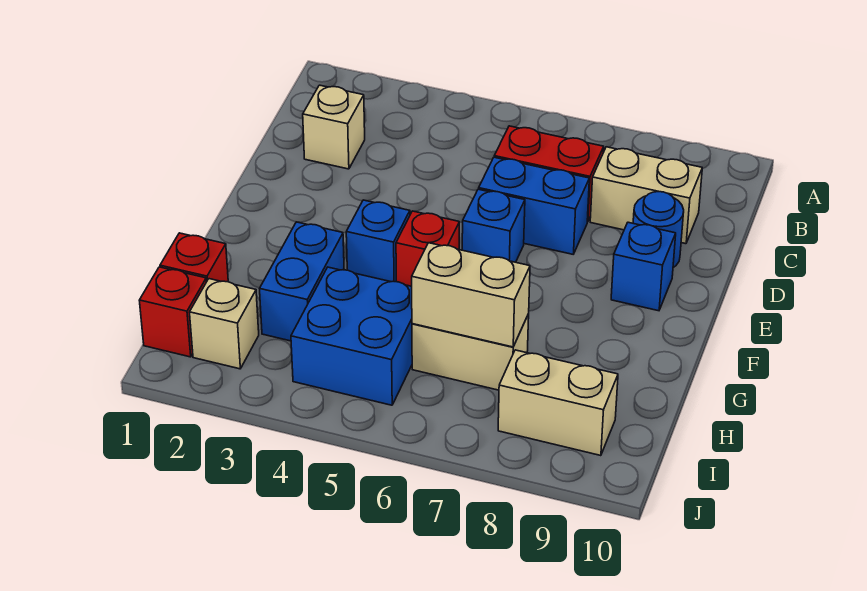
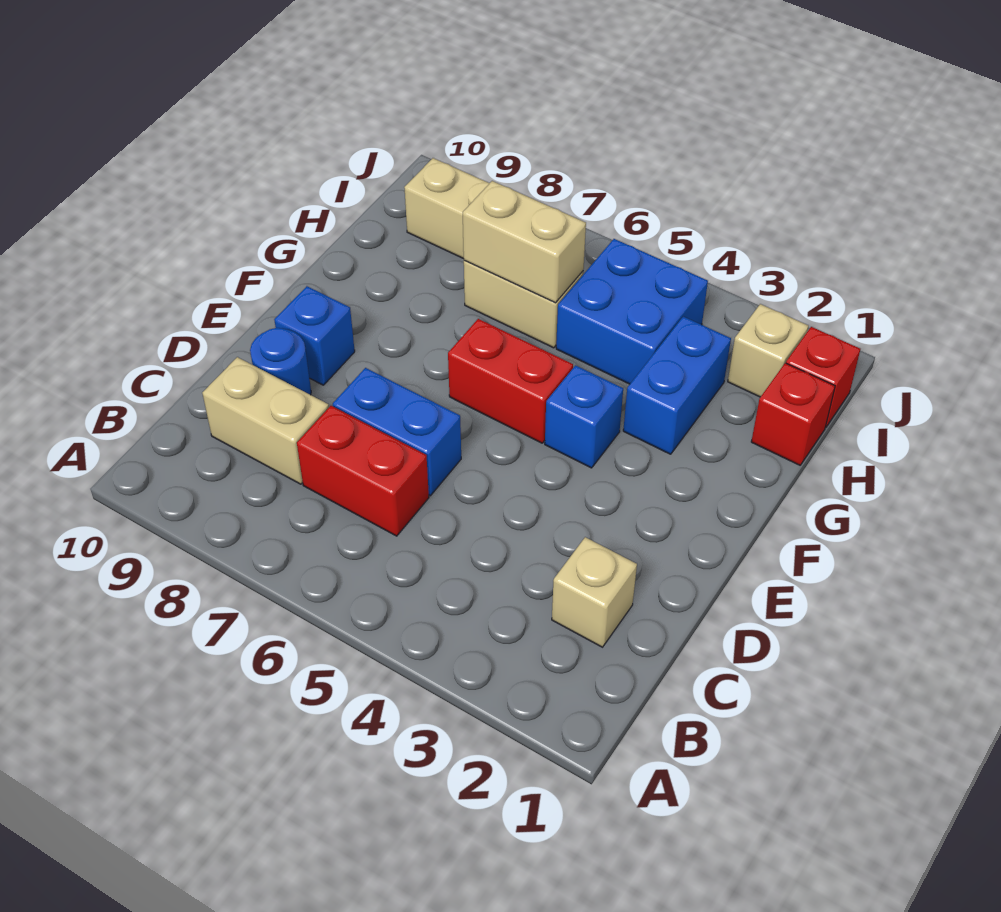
blue 1x1 brick [462,189,525,262] -> none
red 1x1 brick [396,211,459,286] -> red 1x2 brick [448,319,573,443]

